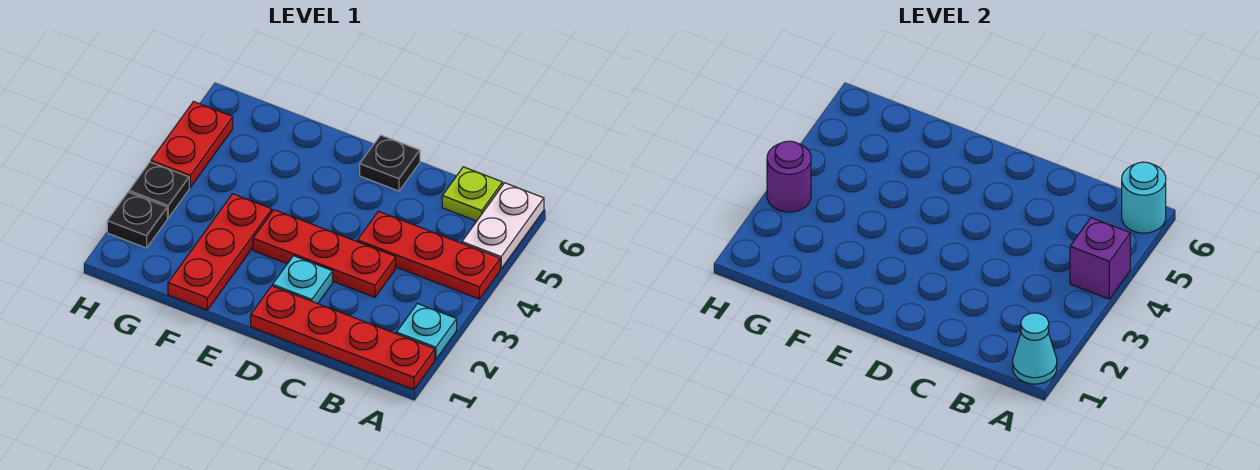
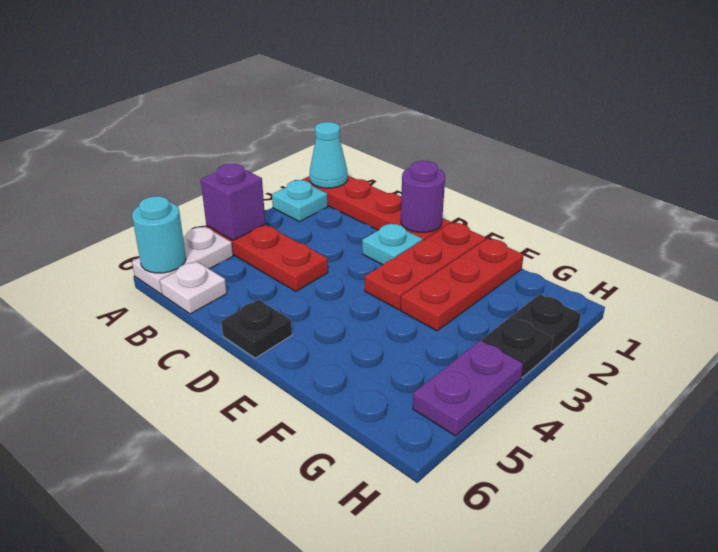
lime 1x1 plate [442,167,503,221] -> white 1x1 plate [160,261,227,314]
red 1x3 plate [253,210,396,297] -> red 1x3 plate turned to [365,222,486,310]
purple 1x1 round brick [767,141,811,212] -> purple 1x1 round brick moved to [401,161,445,232]
red 1x2 plate [151,102,233,188] -> purple 1x2 plate [413,340,523,436]

